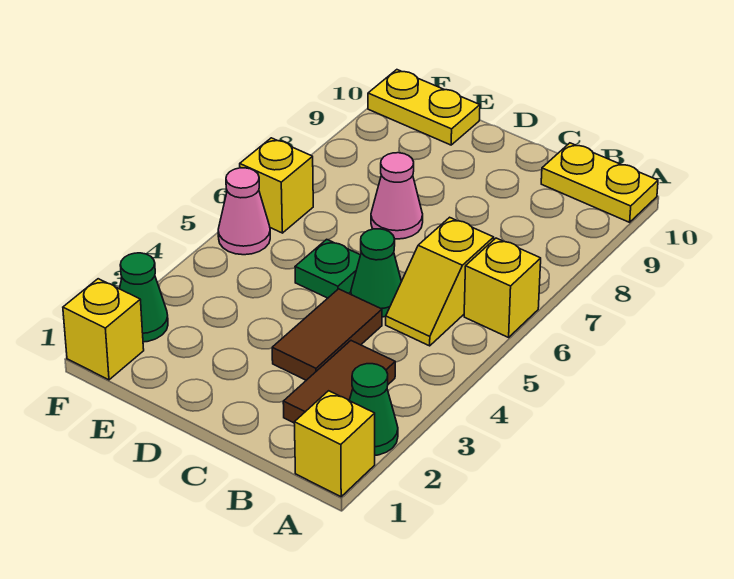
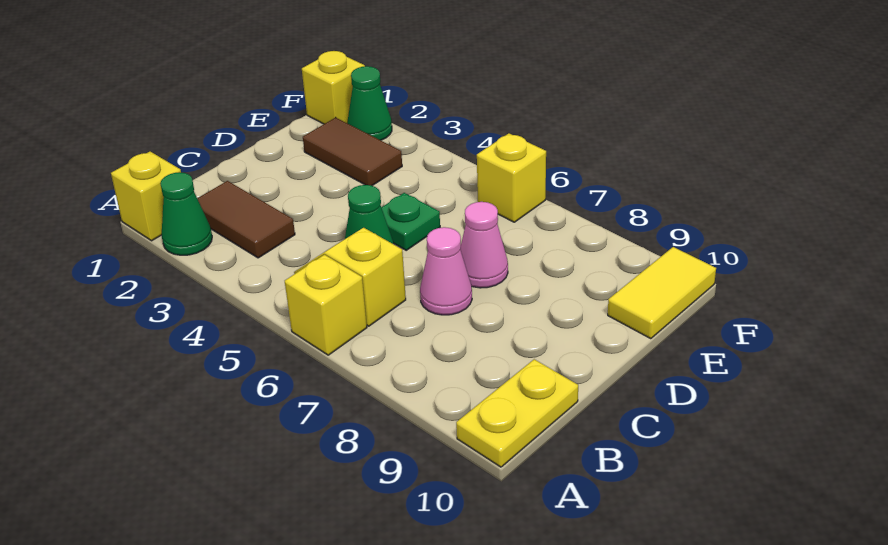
brown 1x2 tile [272,289,382,380] -> brown 1x2 tile moved to [303,117,402,186]
yellow 1x2 plate [368,70,480,145] -> yellow 1x2 tile [608,247,716,339]
pink 1x1 cone [218,168,270,255] -> pink 1x1 cone moved to [420,227,472,315]

